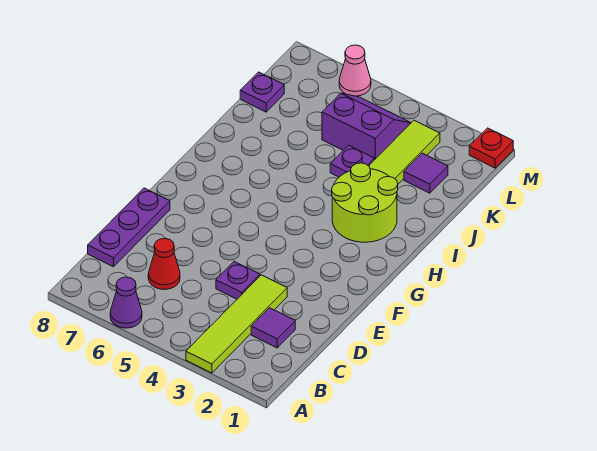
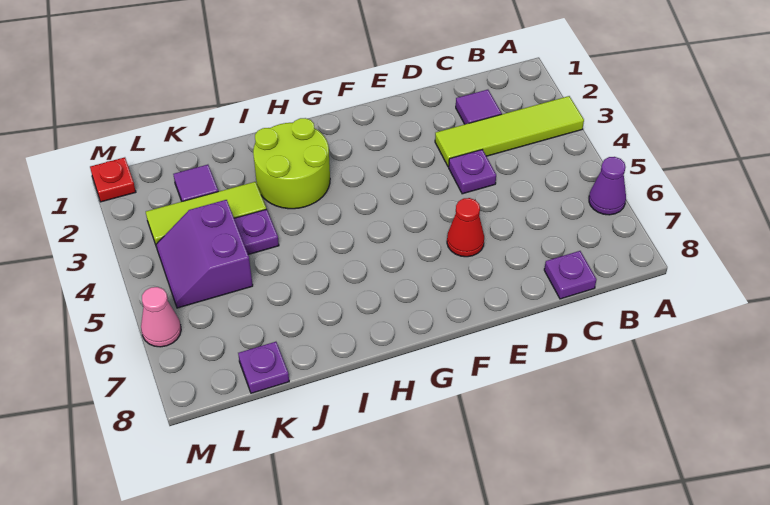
red 1x1 cone [148,239,180,290] -> red 1x1 cone moved to [447,198,484,257]
purple 1x3 plate [88,188,170,267] -> purple 1x1 plate [544,251,596,299]

